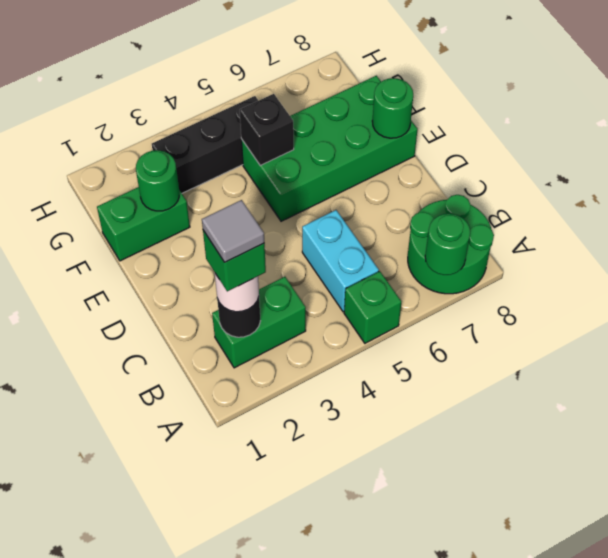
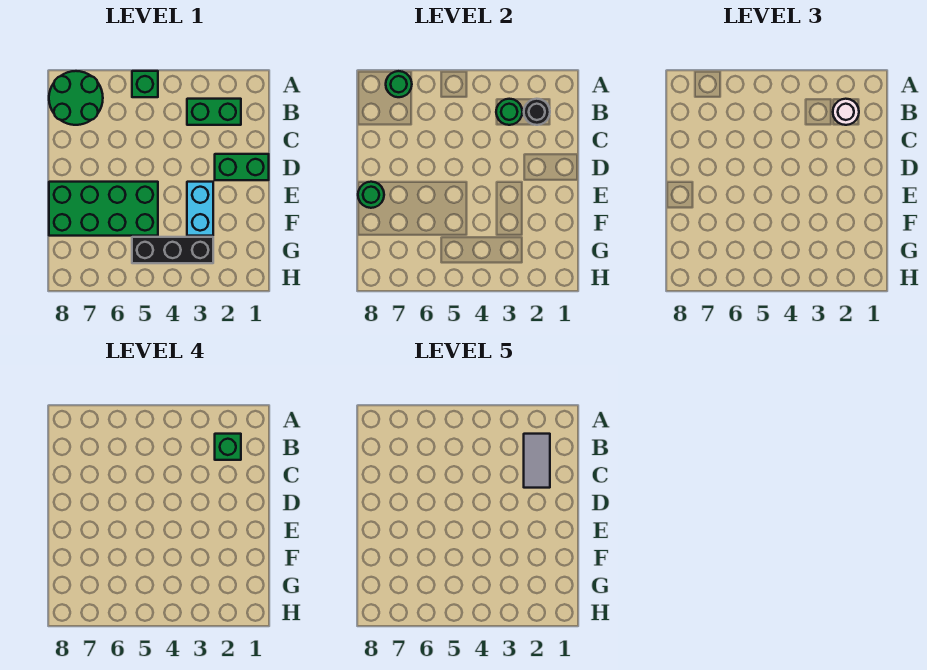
grey 1x1 tile [202,200,264,262] -> grey 1x2 tile [524,434,550,488]
cyan 1x2 brick [302,210,379,312] -> cyan 1x2 brick moved to [187,182,213,236]
green 1x2 brick [97,187,190,261] -> green 1x2 brick moved to [215,154,269,180]
green 1x1 round brick [136,150,179,211] -> green 1x1 round brick moved to [496,99,522,125]
black 1x1 brick [240,94,294,166] -> none

